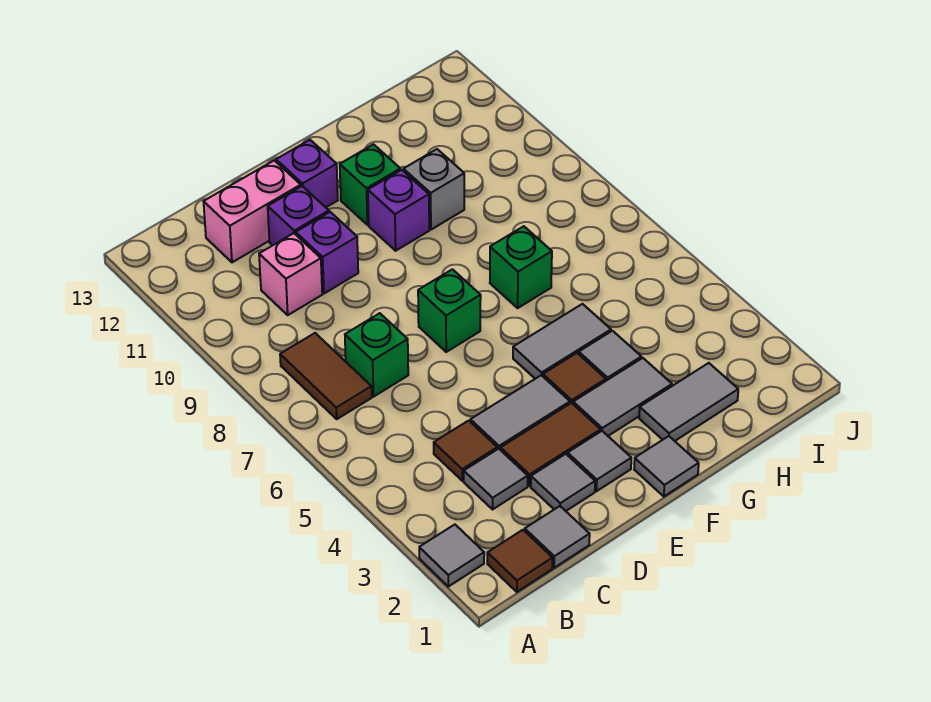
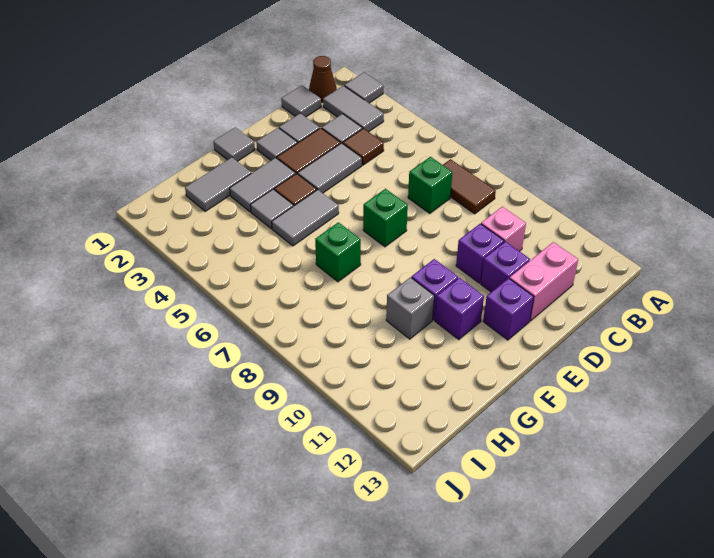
brown 1x1 tile [487,530,553,592] -> brown 1x1 cone [309,56,337,102]
none -> grey 1x2 tile [323,86,384,132]
green 1x1 brick [340,144,400,225] -> purple 1x1 brick [435,278,484,339]

